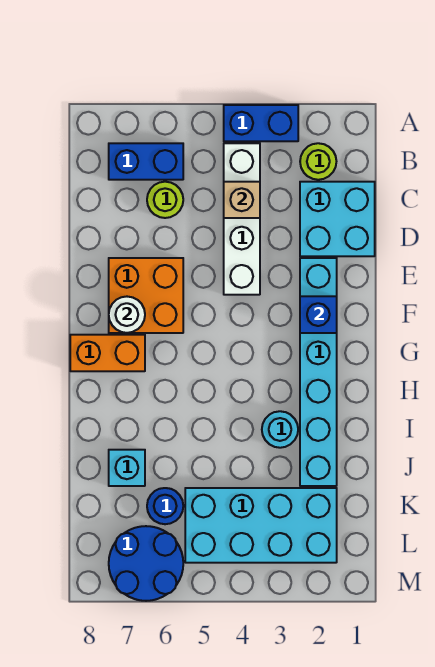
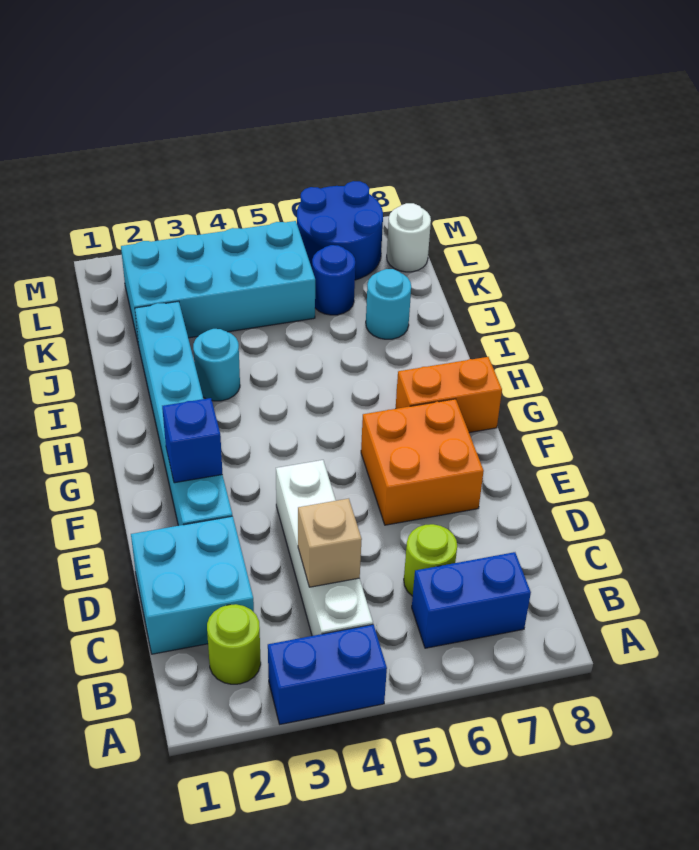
white 1x1 round brick [109,297,145,333] -> white 1x1 round brick moved to [387,203,431,272]
cyan 1x1 brick [109,450,145,486] -> cyan 1x1 round brick [366,269,411,339]

